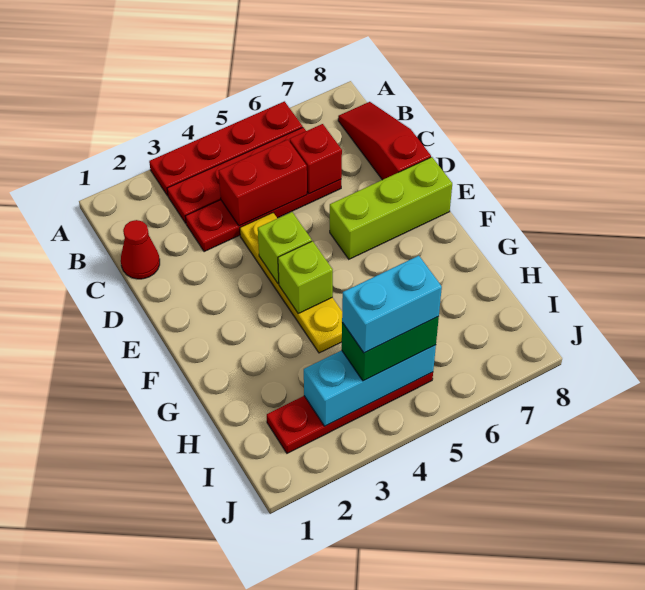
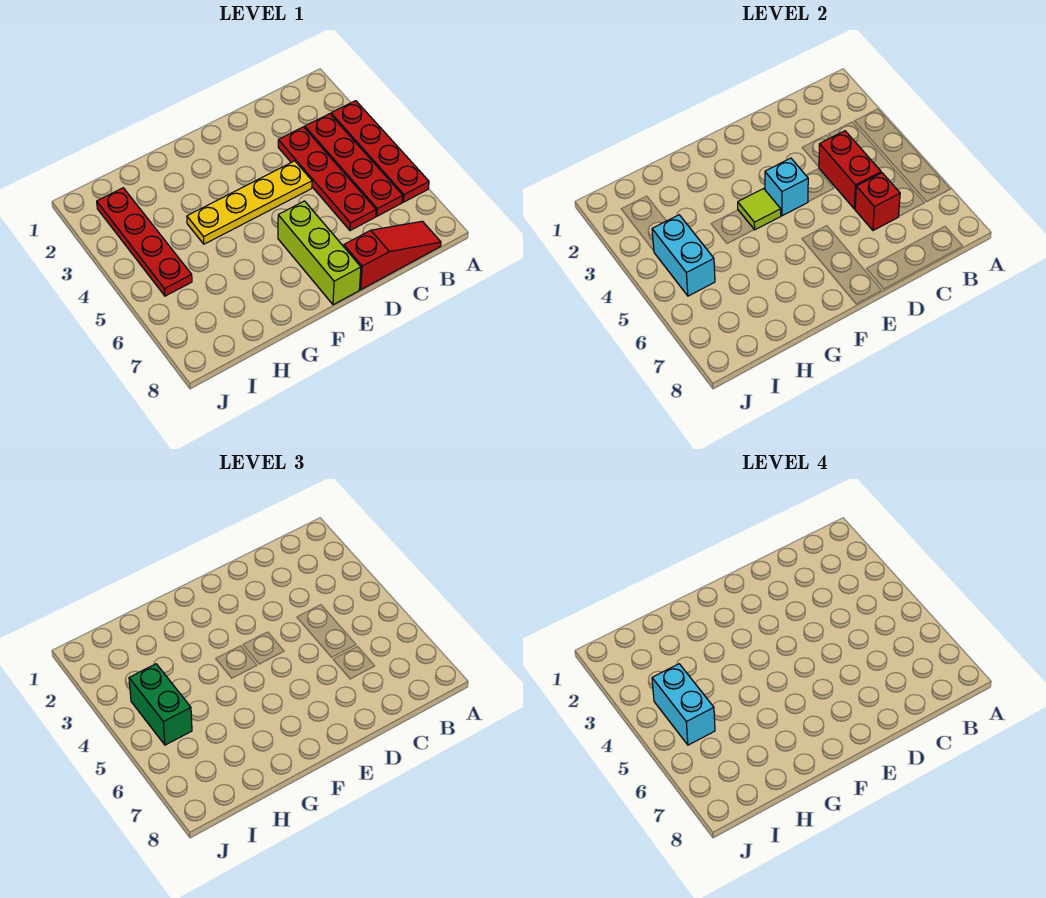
red 1x1 cone [121,220,160,279] -> none
lime 1x1 brick [258,212,312,284] -> cyan 1x1 brick [765,158,808,216]
lime 1x1 brick [278,241,333,313] -> lime 1x1 tile [738,189,781,230]
cyan 1x3 brick [304,345,436,426] -> cyan 1x2 brick [652,215,715,296]

